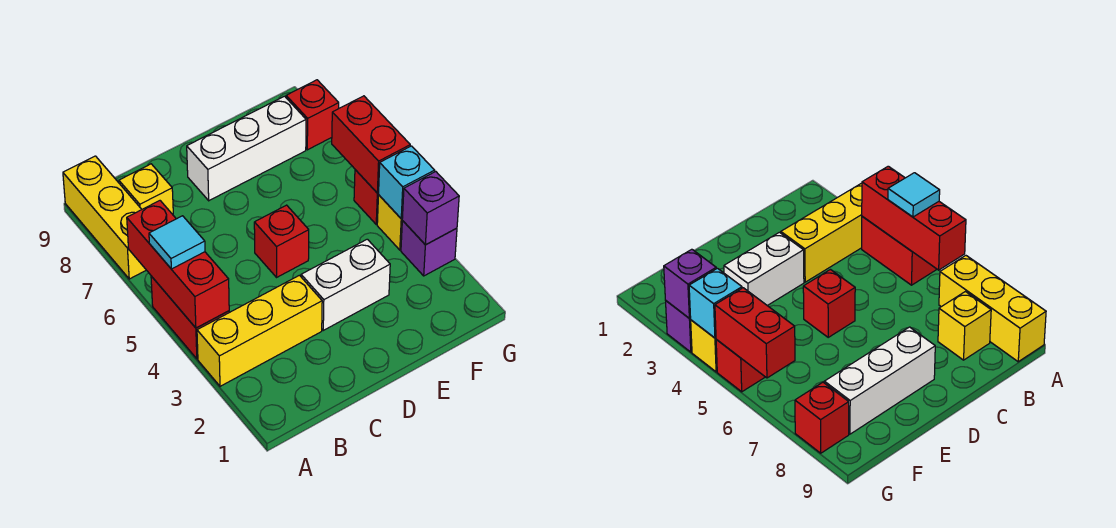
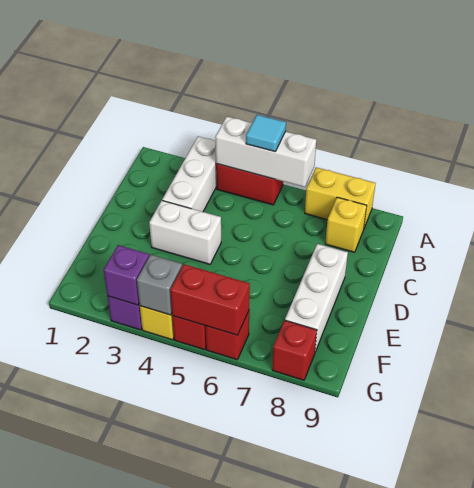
yellow 1x3 brick [197,275,322,386] -> white 1x3 brick [162,136,217,212]
red 1x3 brick [127,201,229,328] -> white 1x3 brick [215,117,316,187]
yellow 1x3 brick [63,156,146,279] -> yellow 1x2 brick [305,167,376,228]
white 1x2 brick [301,239,390,330] -> white 1x2 brick turned to [149,201,221,264]
red 1x1 brick [254,205,309,277] -> red 1x1 brick moved to [206,311,249,360]
cyan 1x1 brick [379,146,435,219] -> grey 1x1 brick [137,255,182,315]

